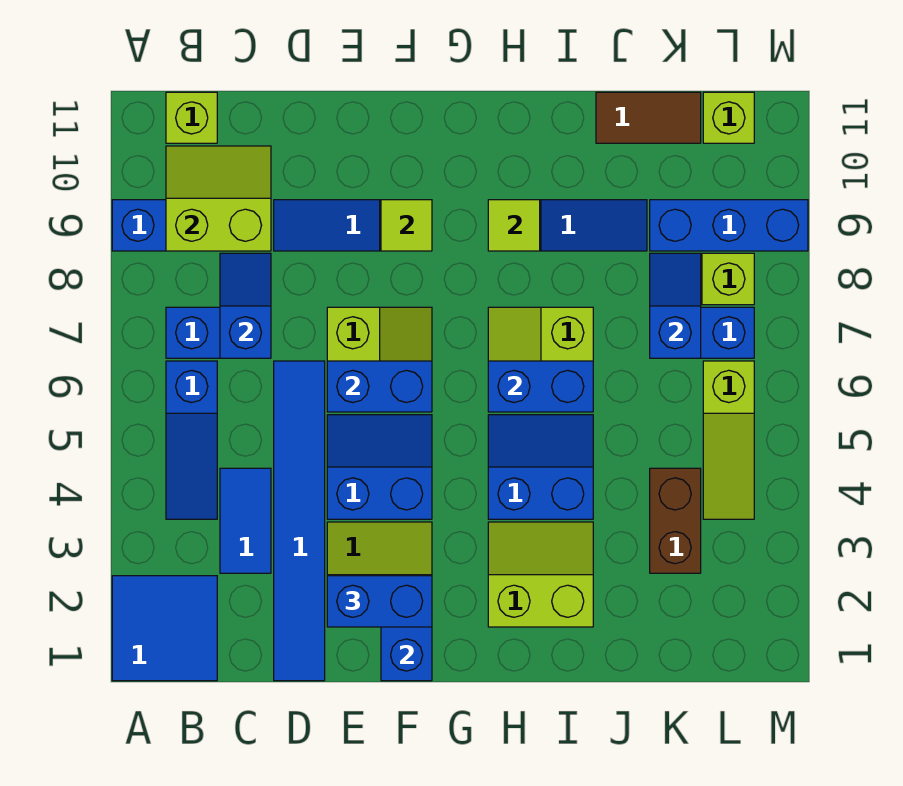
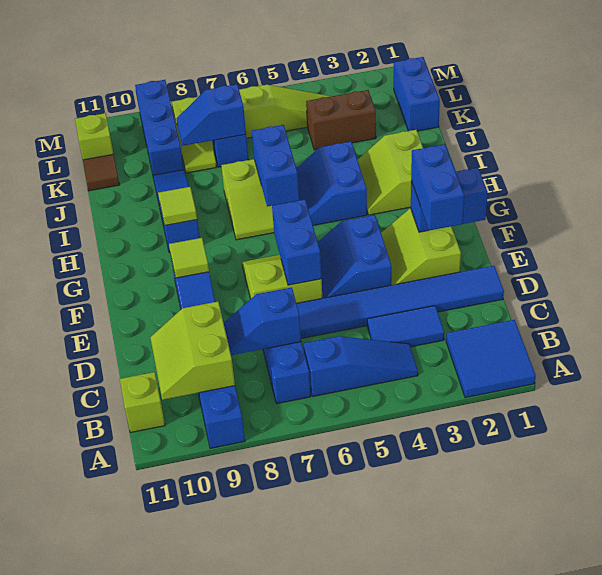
brown 1x2 tile [596,92,701,143] -> brown 1x1 tile [83,154,119,191]
none -> blue 1x2 brick [394,57,440,131]

